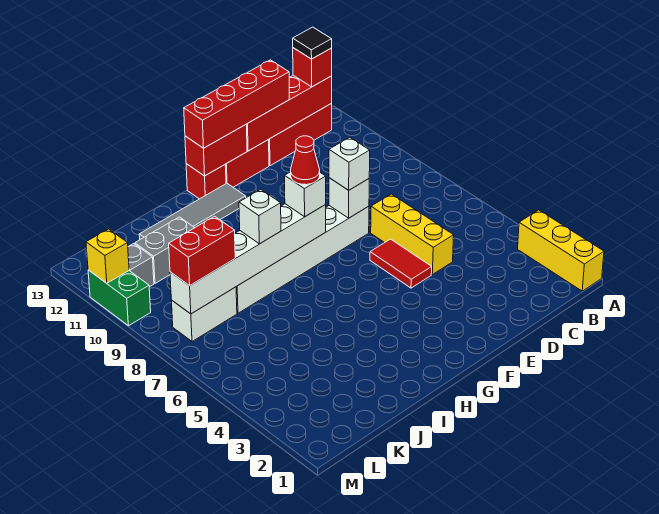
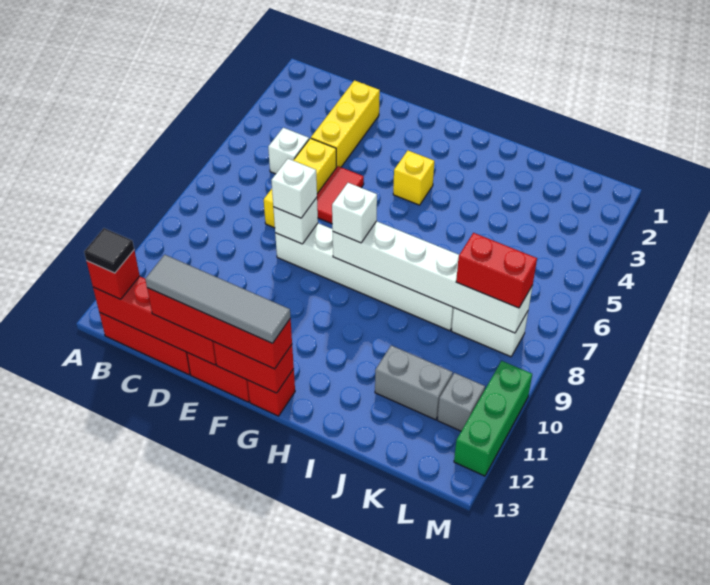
yellow 1x3 brick [518,210,604,291] -> yellow 1x3 brick moved to [311,80,380,167]
red 1x1 cone [291,136,320,185] -> none
grey 1x4 tile [139,183,246,239] -> grey 1x4 tile moved to [145,255,291,343]
white 1x1 brick [239,189,281,244] -> white 1x1 brick moved to [268,128,309,174]
green 1x2 brick [88,270,151,326] -> green 1x3 brick [454,361,532,476]
yellow 1x1 brick [86,229,129,283] -> yellow 1x1 brick moved to [393,151,434,205]

